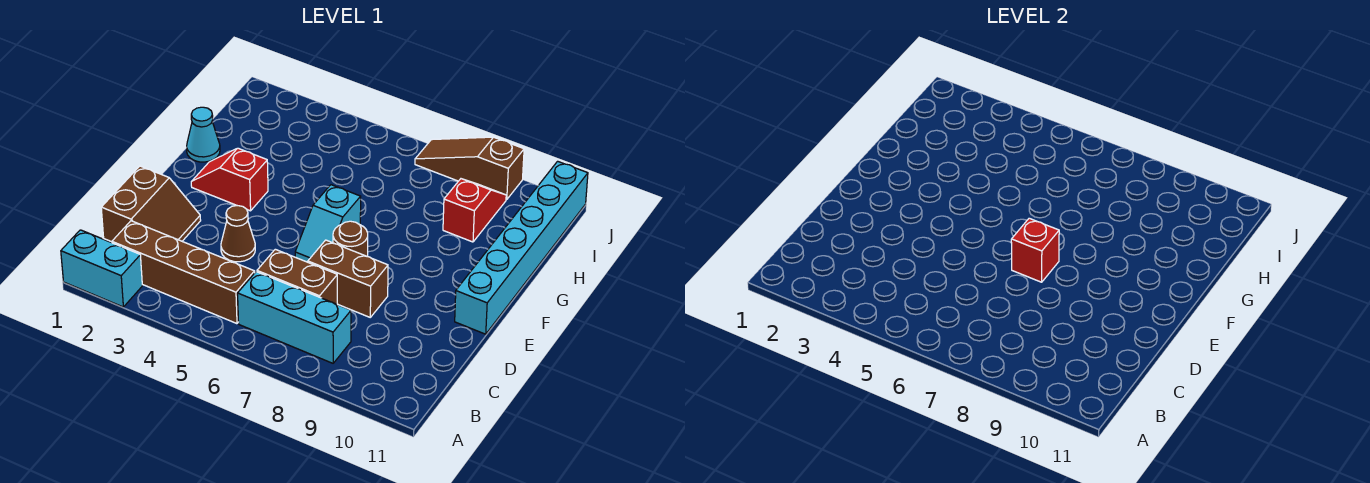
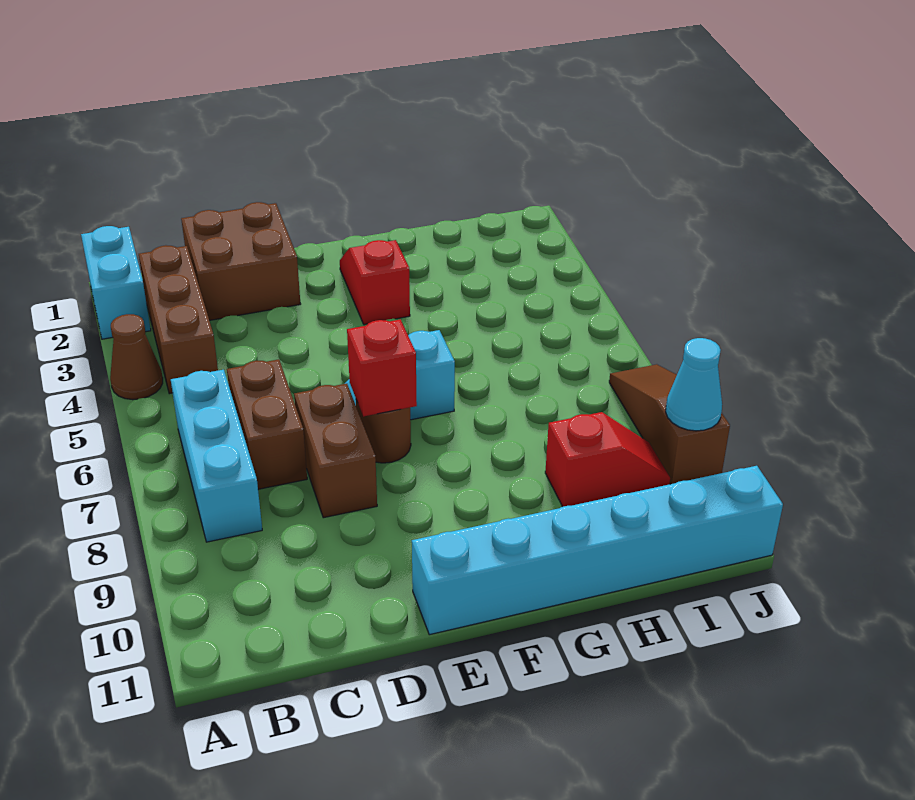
brown 1x4 brick [112,221,255,324] -> brown 1x3 brick [139,245,218,394]
brown 2x2 slope [101,166,201,242] -> brown 2x2 brick [181,202,300,320]
brown 1x1 cone [221,206,255,262] -> brown 1x1 cone moved to [110,314,163,400]
cyan 1x1 cone [187,107,220,162] -> cyan 1x1 cone moved to [666,338,722,431]

